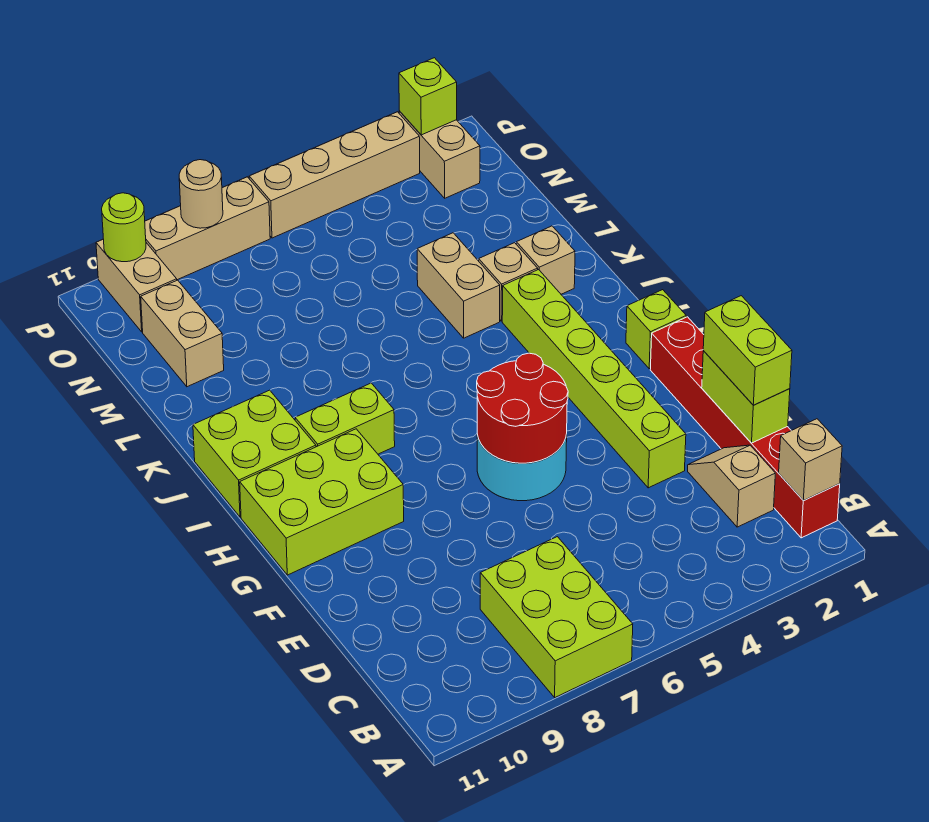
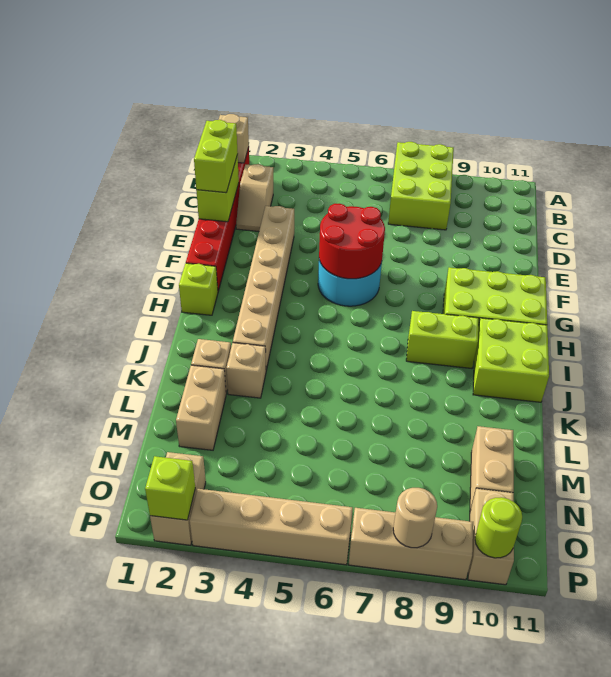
lime 1x6 brick [502,270,686,488] -> tan 1x6 brick [233,206,294,370]
tan 1x2 brick [417,233,500,338] -> tan 1x2 brick moved to [176,365,226,450]

